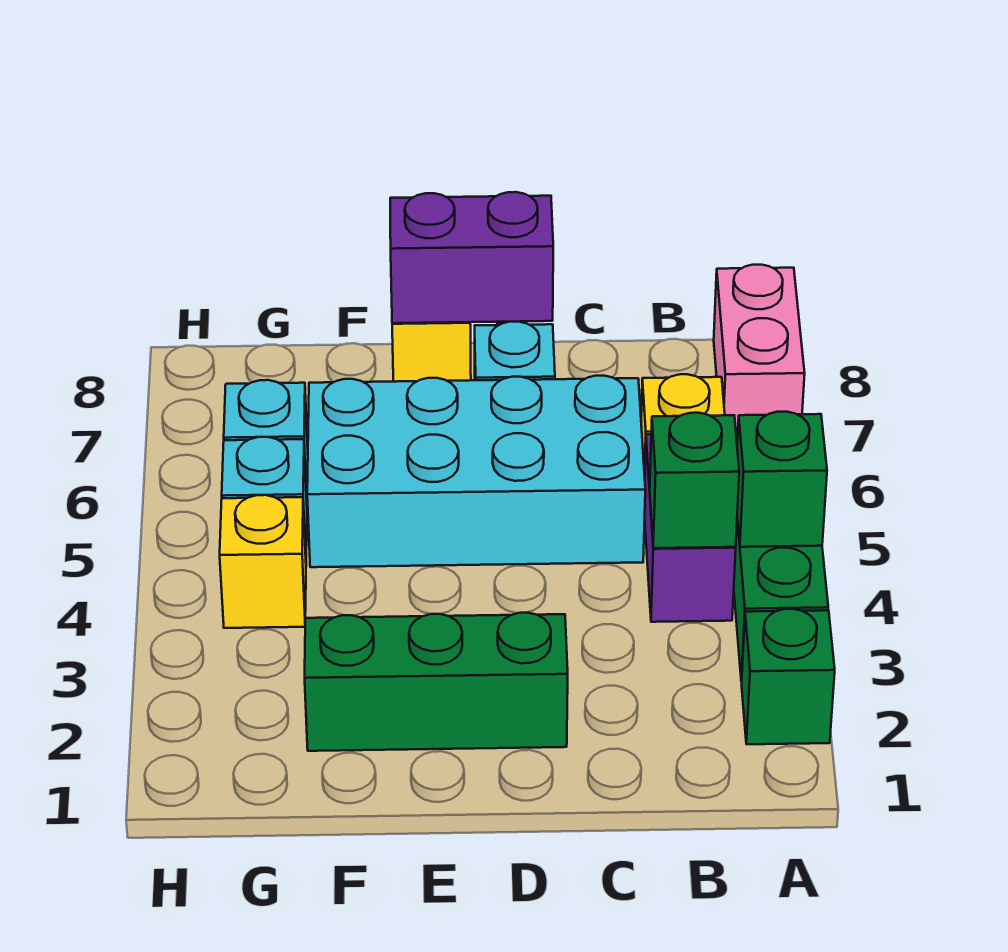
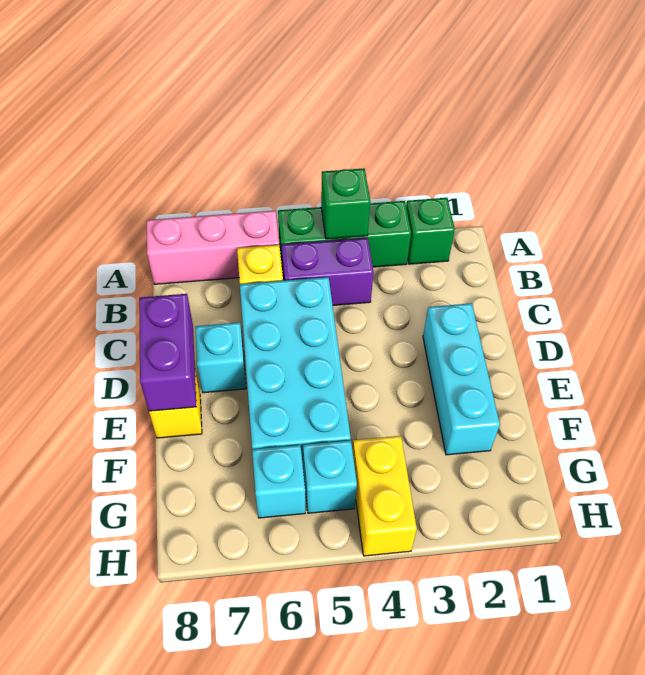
pink 1x2 brick [714,265,805,433] -> pink 1x3 brick [147,210,279,284]
green 1x1 brick [650,413,739,548] -> none
green 1x3 brick [305,613,568,751] -> cyan 1x3 brick [423,303,500,455]
yellow 1x1 brick [220,495,306,628] -> yellow 1x2 brick [353,436,417,556]

